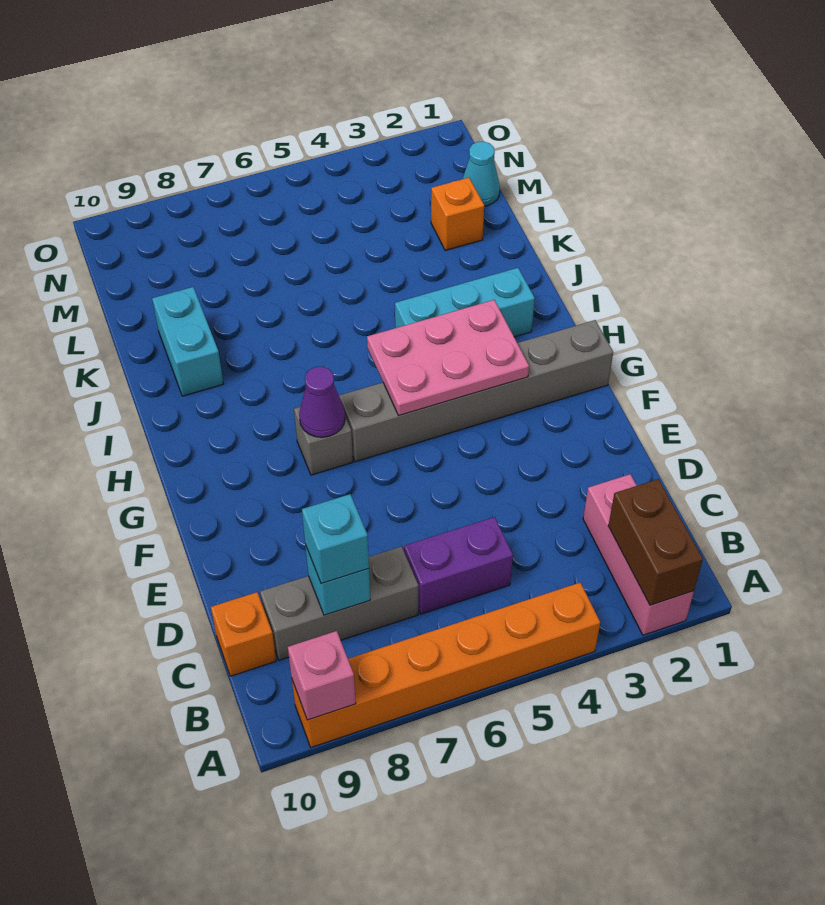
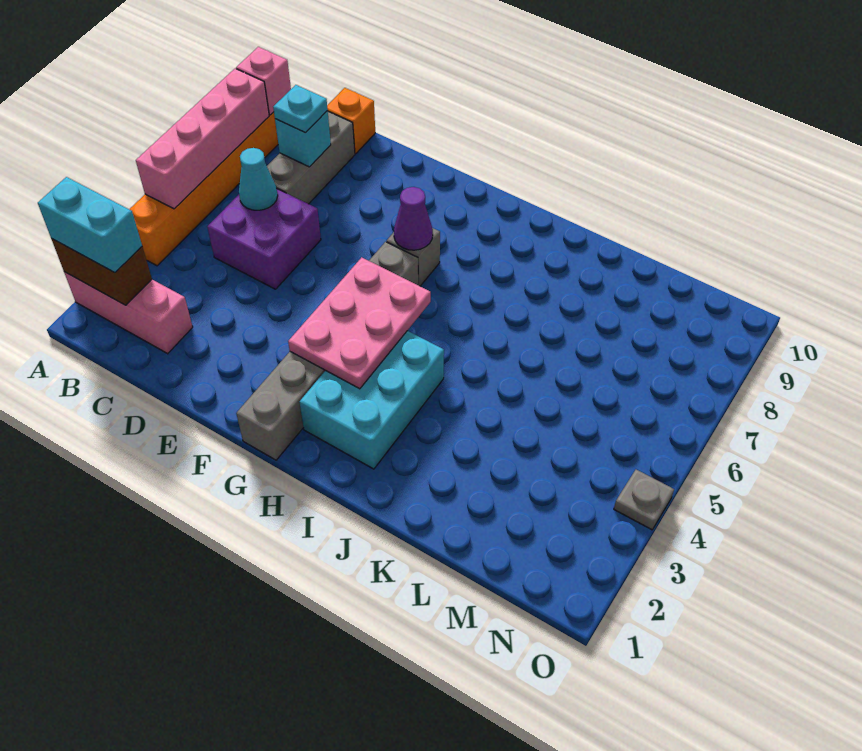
none -> pink 1x4 brick [136,69,269,209]
purple 1x2 brick [404,517,513,614] -> purple 2x2 brick [207,189,321,289]
cyan 1x1 brick [302,494,369,584] -> cyan 1x1 plate [273,85,328,133]
cyan 1x3 brick [395,268,535,337] -> cyan 2x3 brick [300,331,444,469]
cyan 1x2 brick [152,287,223,396] -> cyan 1x2 brick moved to [38,177,142,273]
orange 1x1 brick [431,178,484,251] -> none
cyan 1x1 cone [463,142,500,206] -> cyan 1x1 cone moved to [239,148,278,210]
none -> grey 1x1 plate [614,470,674,530]

